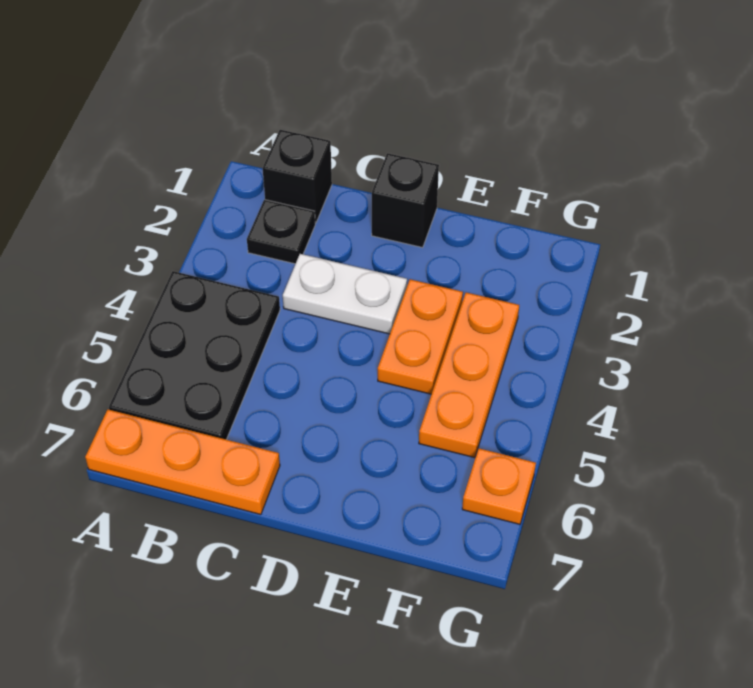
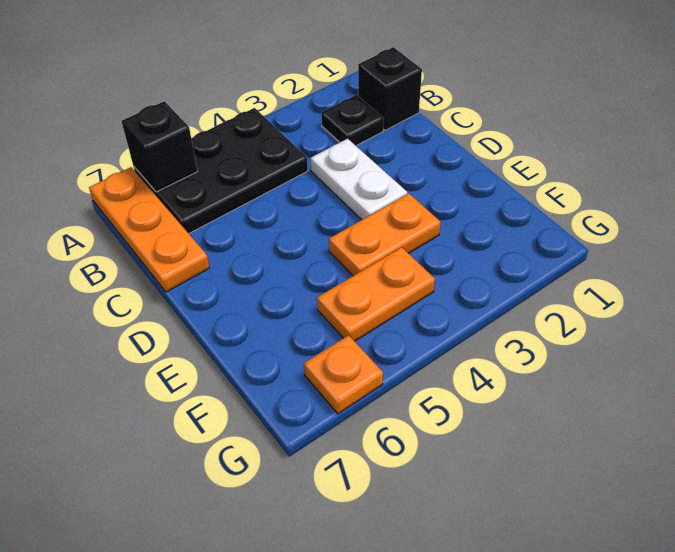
black 1x1 brick [372,153,439,248] -> black 1x1 brick moved to [121,101,198,192]
orange 1x3 plate [419,293,519,458] -> orange 1x2 plate [317,247,435,341]

